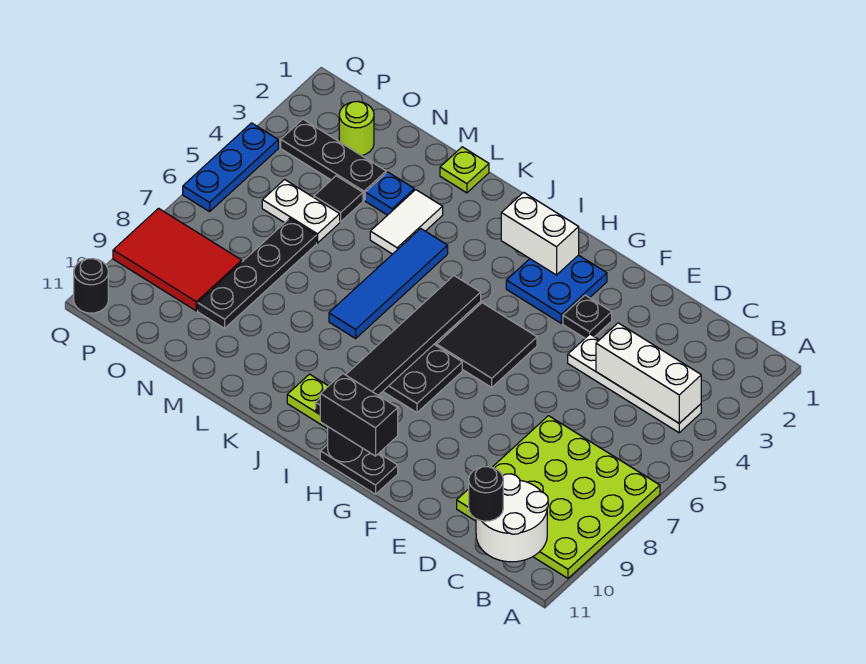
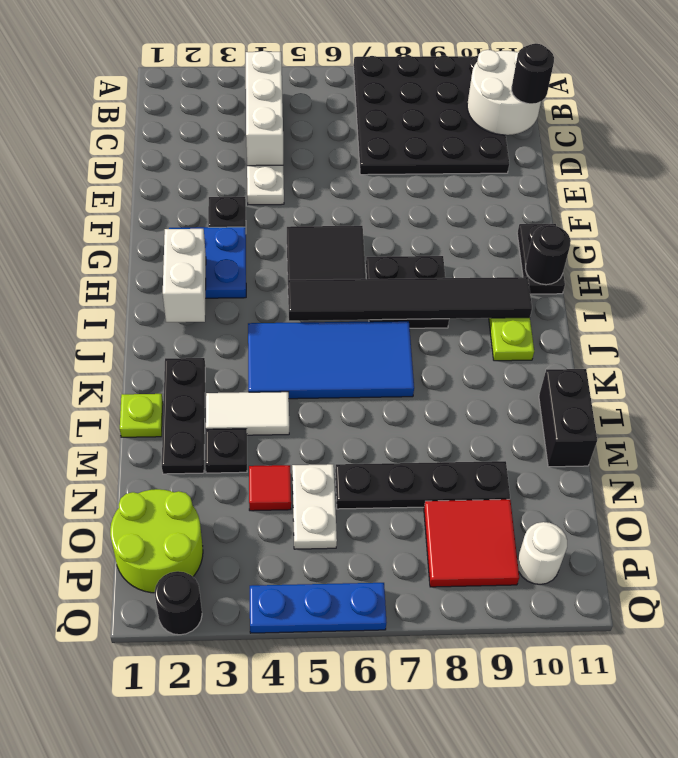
lime 4x4 plate [457,416,660,578] -> black 4x4 plate [354,56,509,175]
black 1x2 brick [320,373,398,456] -> black 1x2 brick moved to [539,369,597,467]
blue 1x4 tile [329,229,448,338] -> blue 2x4 tile [248,321,414,399]
blue 1x1 plate [365,172,414,215] -> black 1x1 plate [205,429,247,473]
black 1x3 plate [281,119,386,200] -> black 1x3 plate moved to [162,358,205,474]
black 1x1 tile [314,176,363,222] -> red 1x1 tile [249,465,291,511]
lime 1x1 round brick [339,102,374,156] -> lime 2x2 round brick [110,489,203,593]
red 2x3 tile [113,208,242,311] -> red 2x2 tile [424,499,519,587]
none -> white 1x1 round brick [517,522,567,584]
black 1x1 round brick [74,258,108,313] -> black 1x1 round brick moved to [155,571,202,635]

